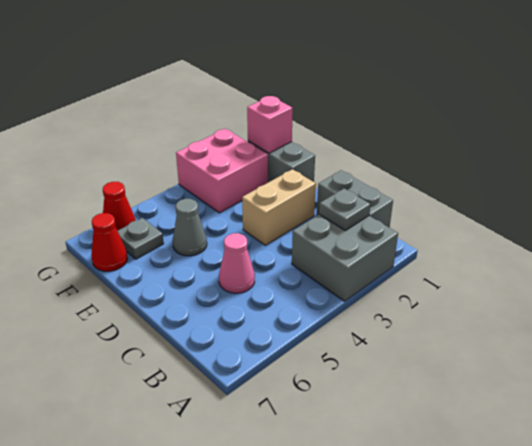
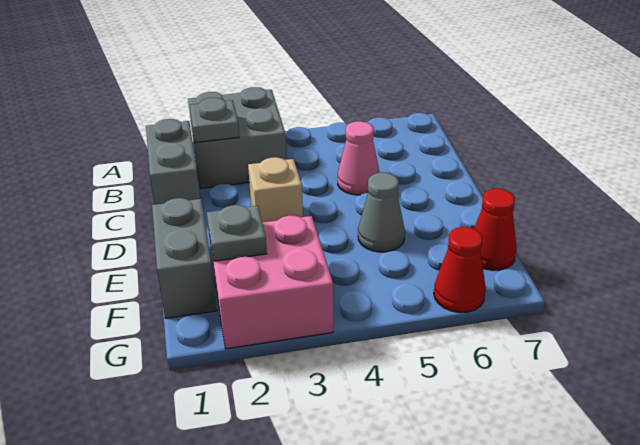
tan 1x2 brick [242,169,316,245] -> tan 1x1 brick [248,157,303,222]
pink 1x1 brick [247,96,293,153] -> none
grey 1x1 plate [118,218,164,259] -> grey 1x1 plate moved to [207,205,267,261]

